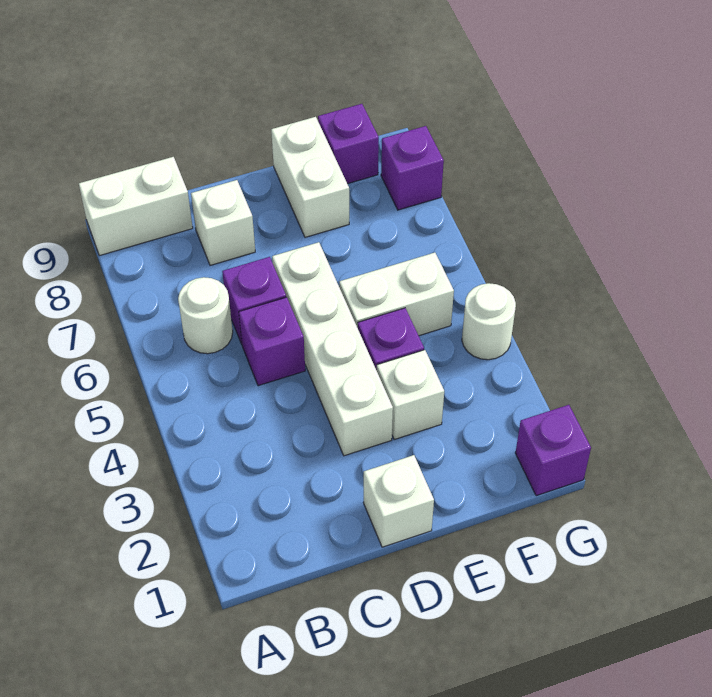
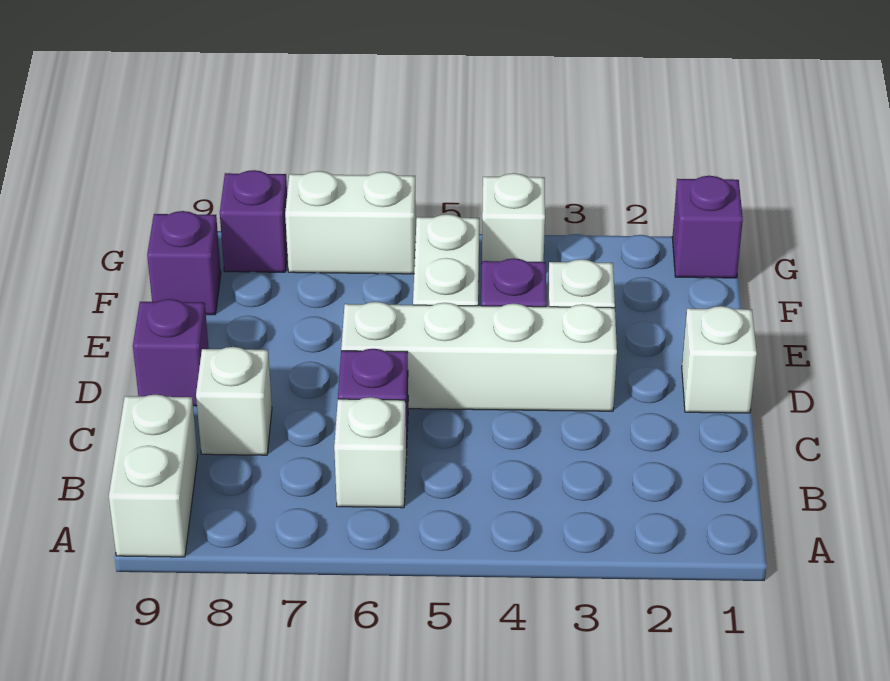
white 1x1 round brick [178,277,233,354] -> white 1x1 brick [334,397,406,508]
purple 1x1 brick [239,297,305,386] -> purple 1x1 brick moved to [133,299,209,406]
white 1x2 brick [271,117,349,237] -> white 1x2 brick moved to [285,171,416,274]
white 1x1 round brick [462,283,516,360] -> white 1x1 brick [482,173,545,262]

